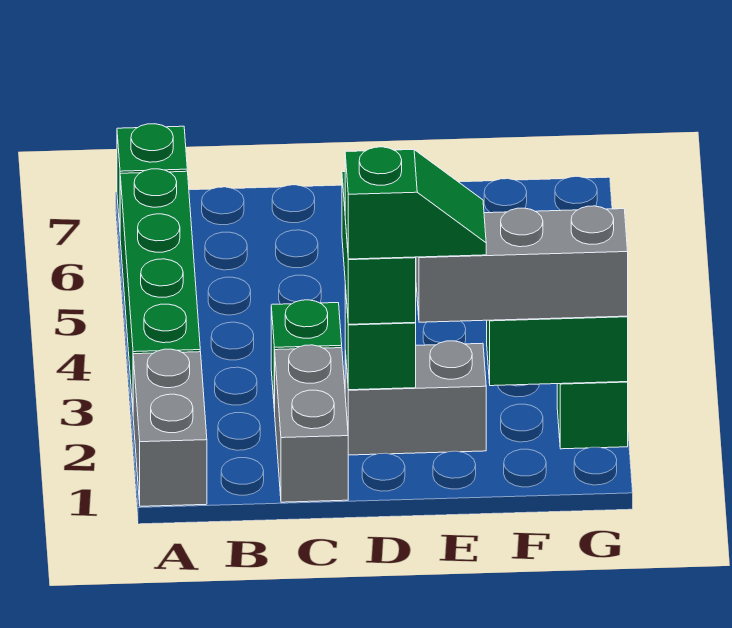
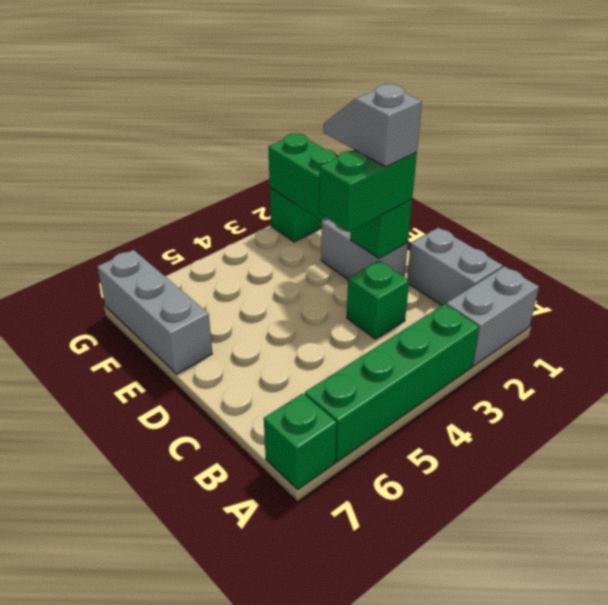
grey 1x2 brick [275,345,348,502] -> grey 1x2 brick turned to [407,228,503,305]
green 1x2 slope [345,147,486,259] -> grey 1x2 slope [323,84,422,167]
grey 1x3 brick [416,206,628,322] -> grey 1x3 brick moved to [97,250,212,374]

